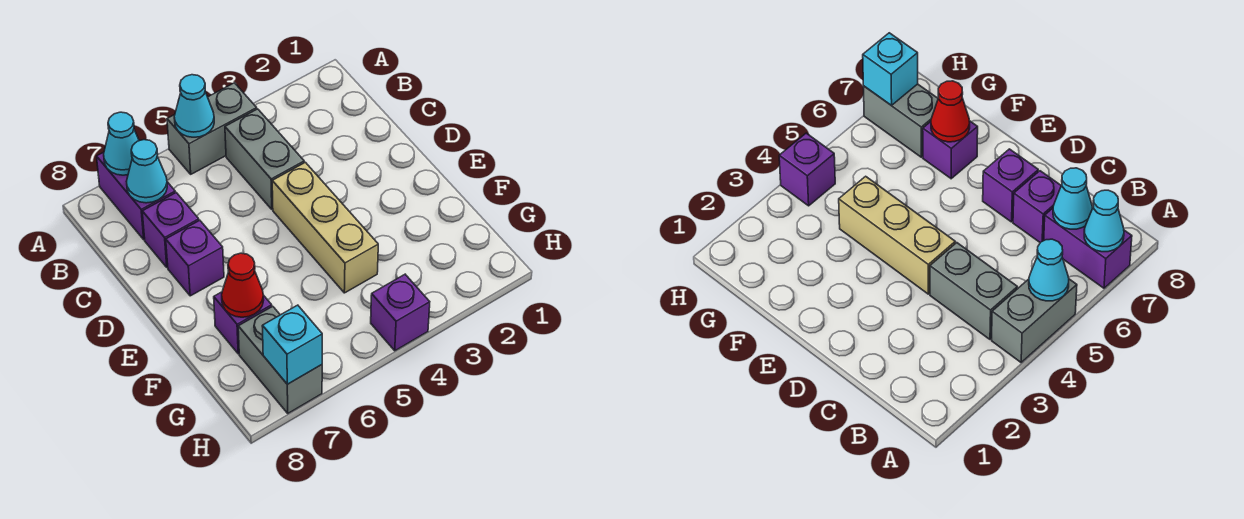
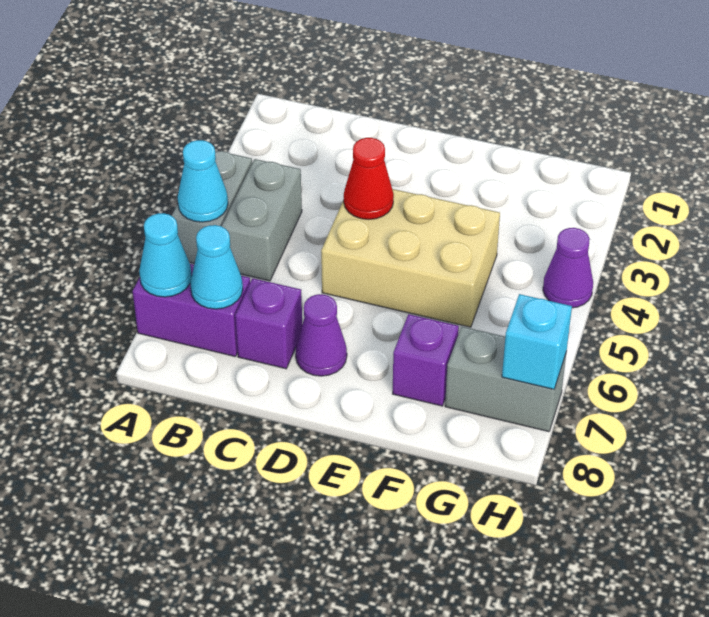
grey 1x2 brick [225,109,304,209] -> grey 1x2 brick turned to [222,159,302,281]
tan 1x3 brick [272,162,378,293] -> tan 2x3 brick [321,189,500,327]
purple 1x1 brick [166,220,224,296] -> purple 1x1 cone [296,294,347,376]
red 1x1 cone [222,253,264,317] -> red 1x1 cone moved to [344,138,394,219]
purple 1x1 brick [371,274,430,351] -> purple 1x1 cone [543,228,593,308]

